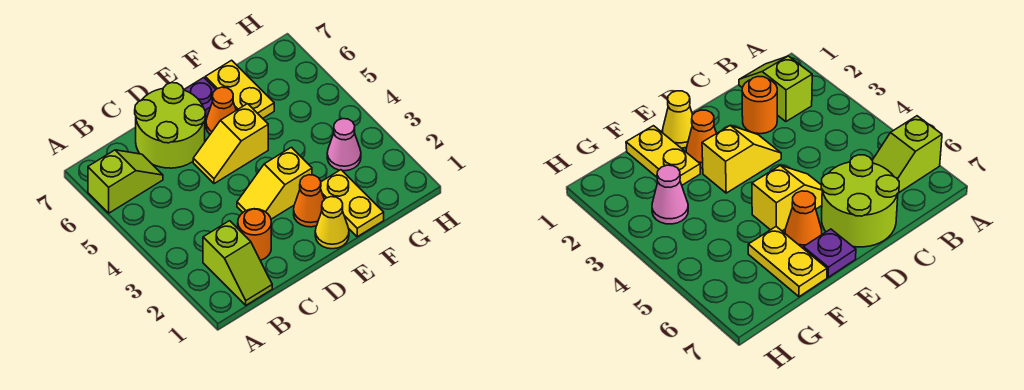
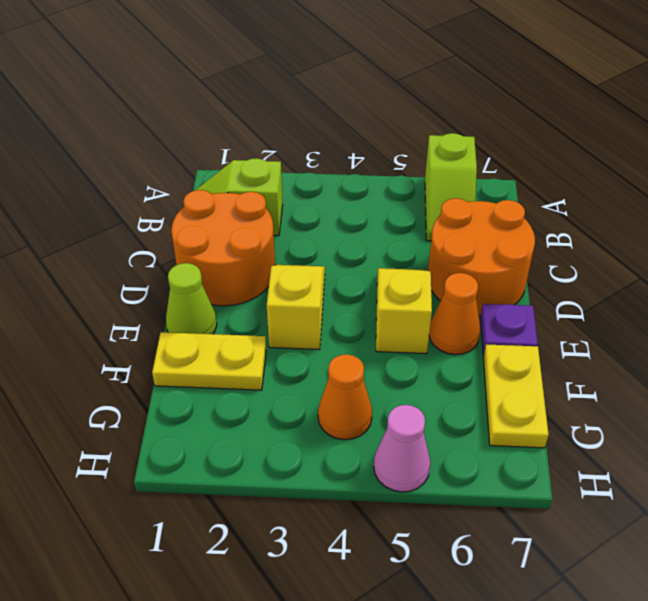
orange 1x1 round brick [238,209,271,260] -> orange 2x2 round brick [171,190,275,306]
lime 2x2 round brick [135,83,206,168] -> orange 2x2 round brick [428,198,535,315]
yellow 1x1 cone [315,197,349,249] -> lime 1x1 cone [166,263,217,334]
orange 1x1 cone [294,175,324,227] -> orange 1x1 cone moved to [318,354,372,440]
yellow 1x2 plate [205,60,274,118] -> yellow 1x2 plate turned to [483,344,549,448]
pink 1x1 cone [327,119,361,171] -> pink 1x1 cone moved to [374,405,431,492]

